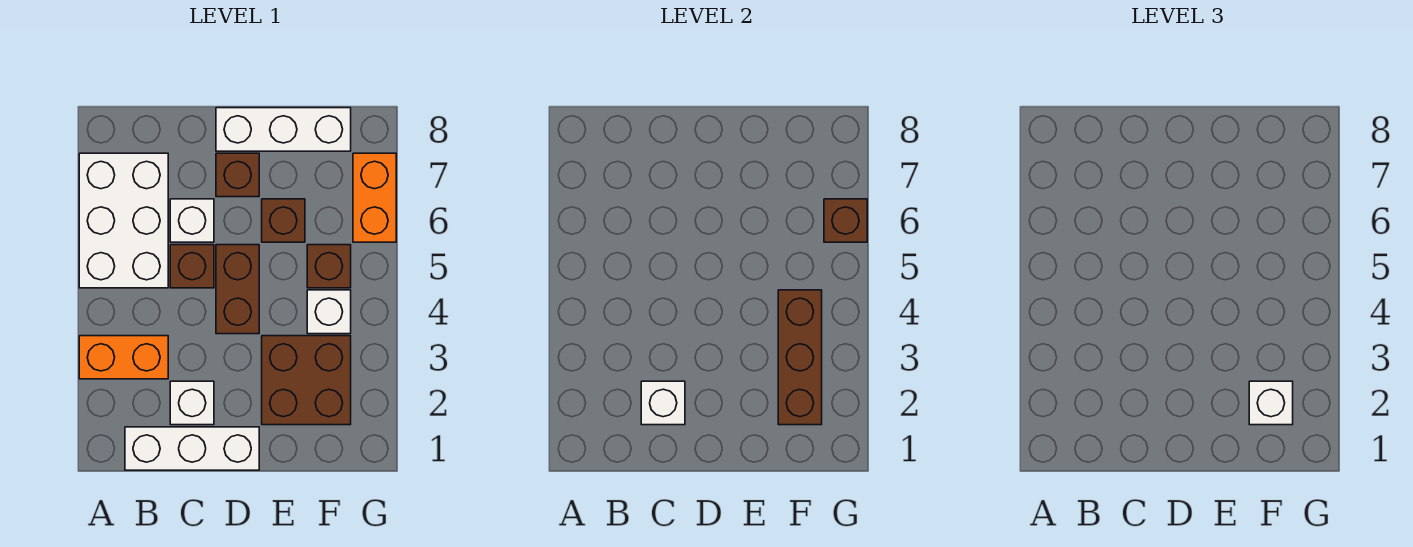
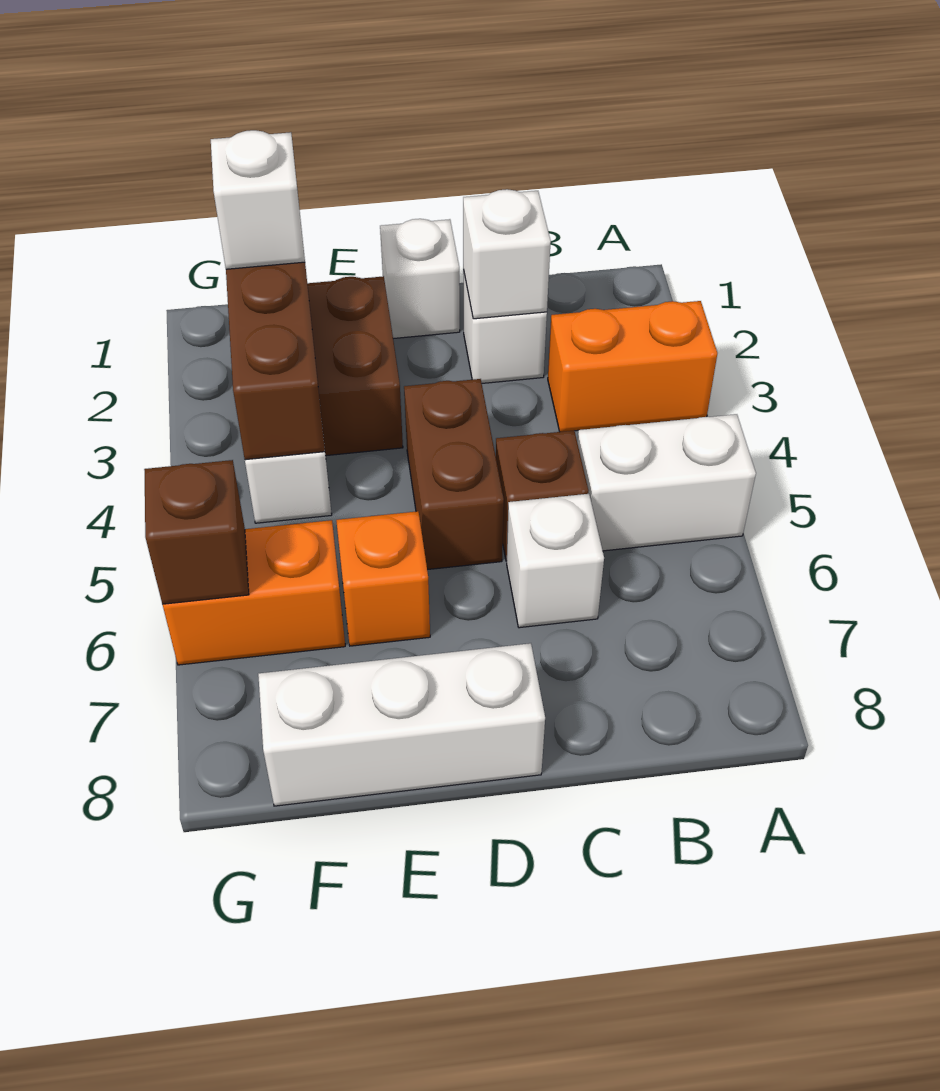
white 2x3 brick [79,153,168,288] -> white 1x2 brick [577,414,756,551]
white 1x3 brick [125,427,259,470] -> white 1x1 brick [380,219,460,339]
brown 1x1 brick [216,153,259,197] -> none
brown 1x1 brick [262,199,305,242] -> orange 1x1 brick [336,511,430,646]
brown 1x1 brick [307,245,351,288] -> none
orange 1x2 brick [353,153,396,242] -> orange 1x2 brick turned to [163,520,345,665]

